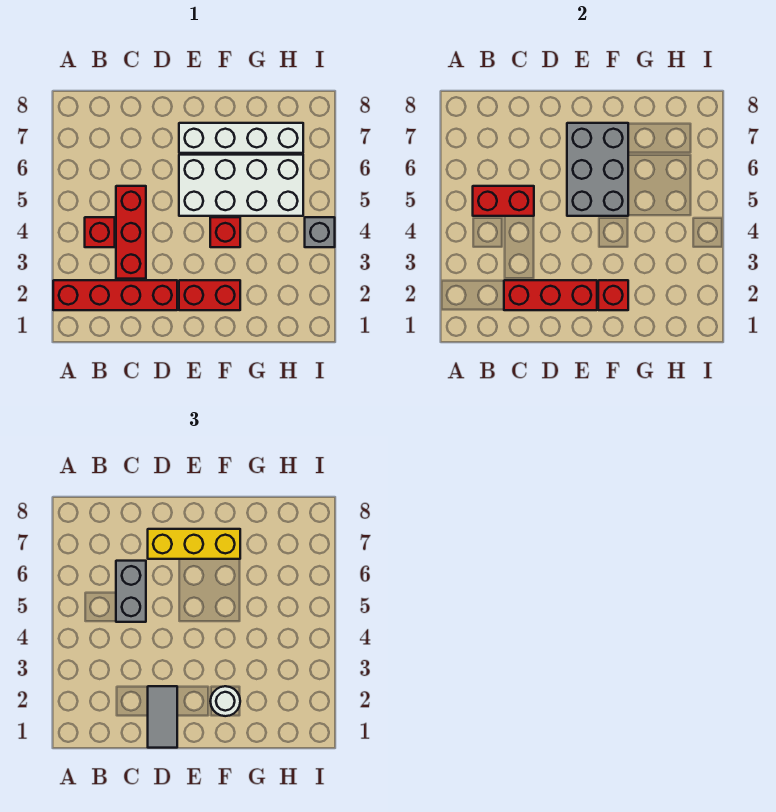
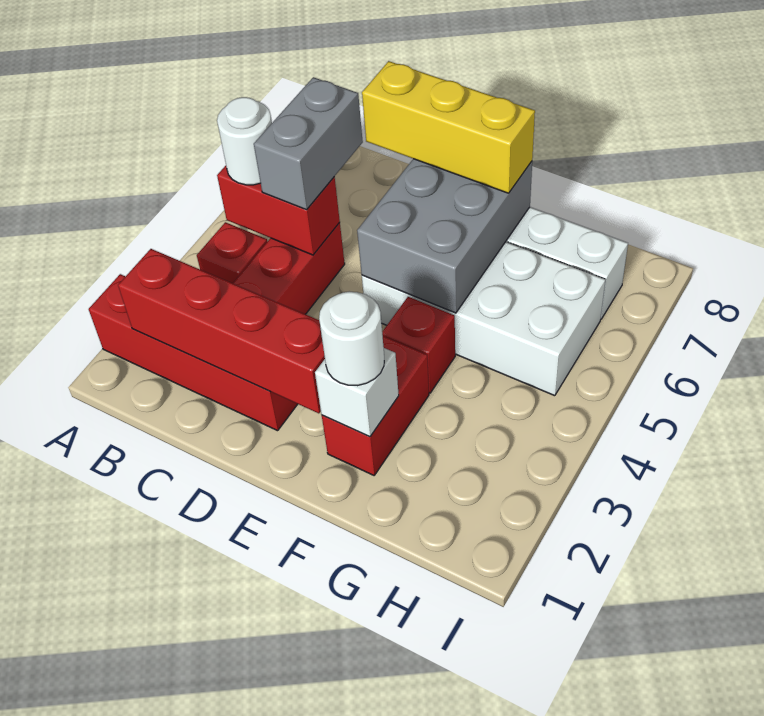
none -> white 1x1 round brick [217,97,272,185]
red 1x3 brick [504,280,597,310] -> red 1x4 brick [118,249,325,413]
grey 1x2 tile [148,686,177,748] -> none
red 1x2 brick [179,280,240,310] -> red 1x2 brick turned to [322,336,429,475]
red 1x1 brick [598,280,628,310] -> white 1x1 brick [315,348,399,437]
grey 1x1 brick [305,217,335,247] -> none

